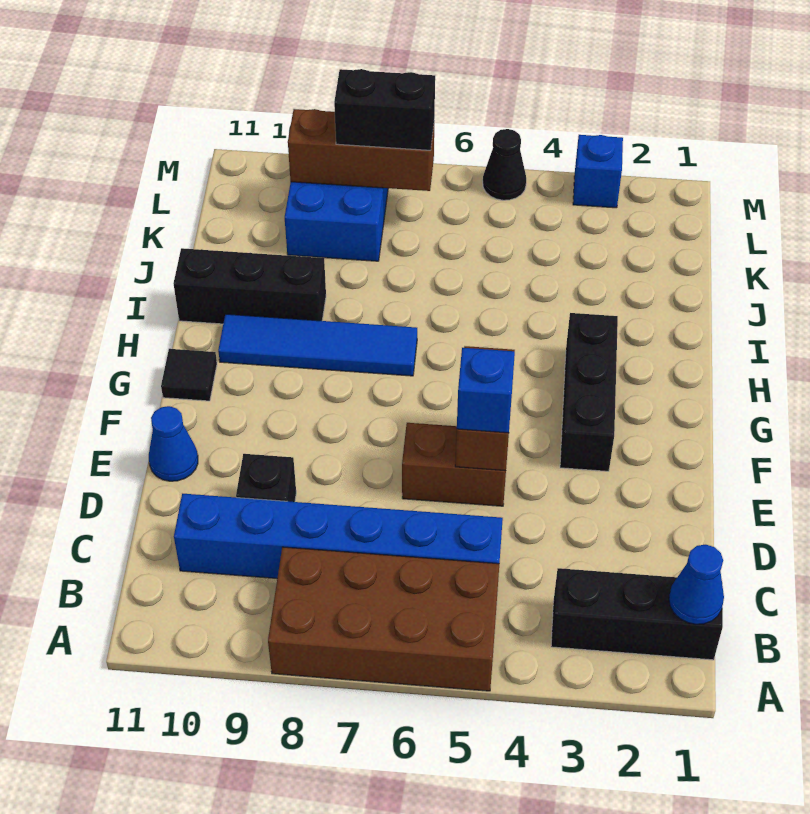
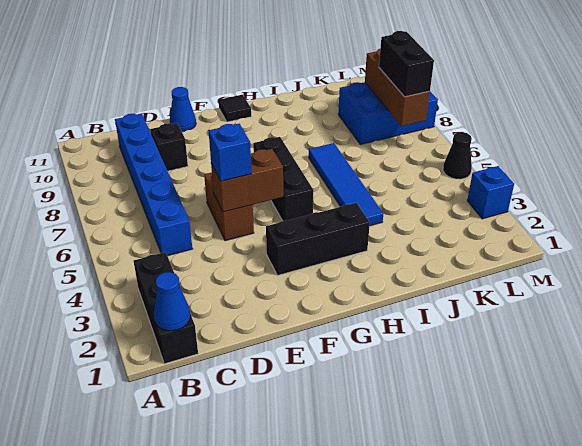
brown 2x4 brick [268,547,499,691] -> none
blue 1x4 tile [218,314,417,376] -> blue 1x4 tile moved to [309,143,383,226]
black 1x3 brick [174,248,326,324] -> black 1x3 brick moved to [253,137,313,221]

